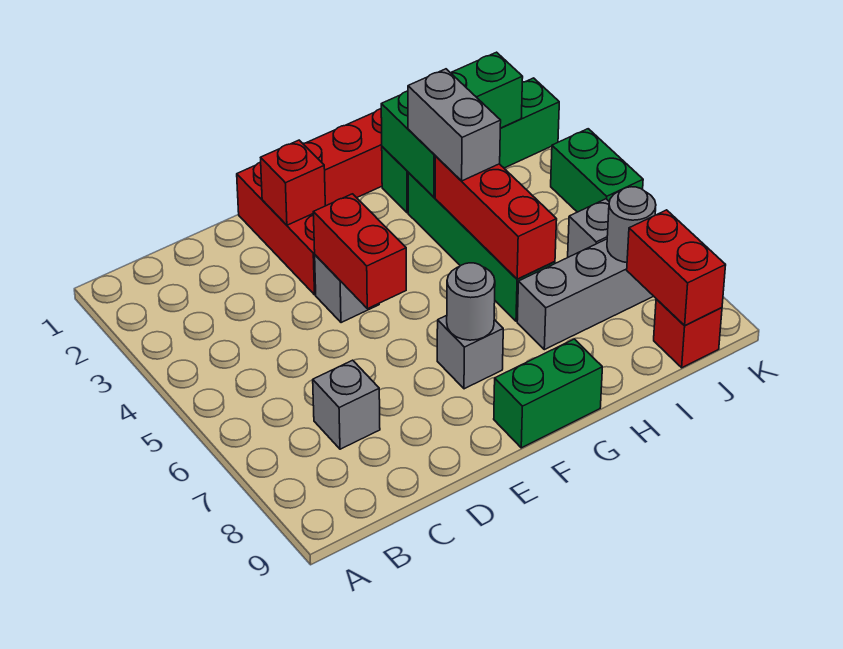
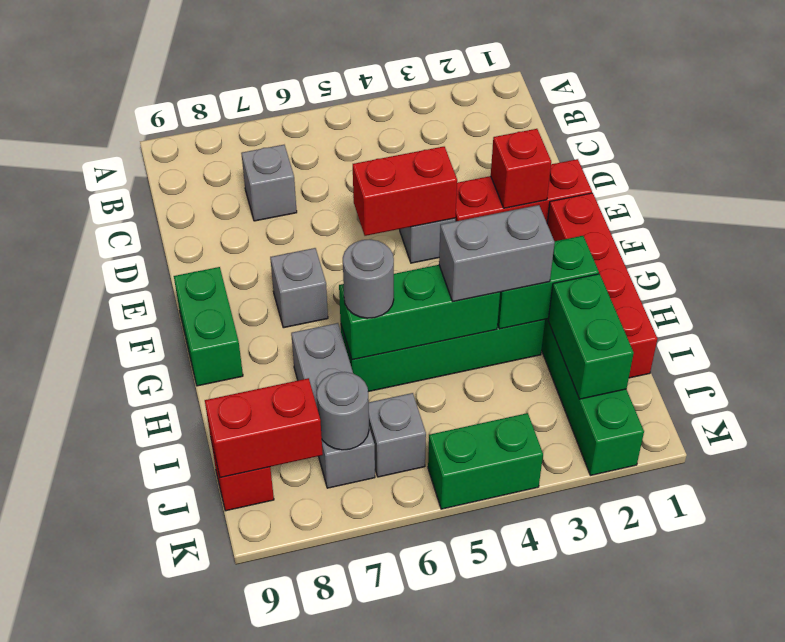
grey 1x1 round brick [447,263,495,340] -> grey 1x1 round brick moved to [343,240,394,318]
red 1x3 brick [435,156,557,279] -> green 1x3 brick [339,265,500,360]

